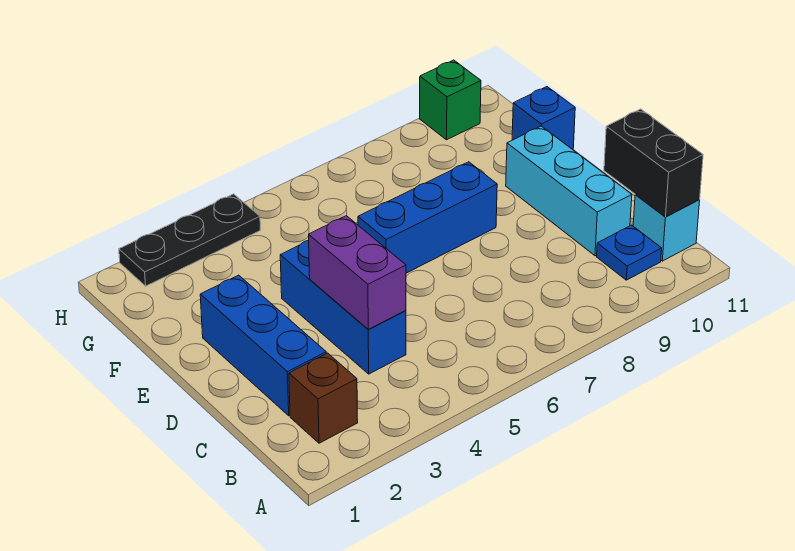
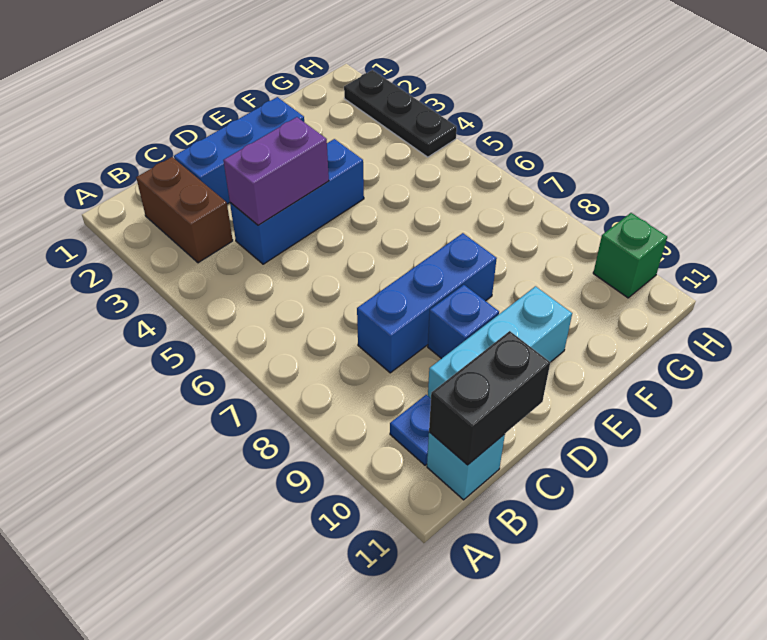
brown 1x1 brick [289,353,358,443] -> brown 1x2 brick [136,157,233,263]
blue 1x3 brick [358,162,497,273] -> blue 1x3 brick turned to [357,233,497,373]
blue 1x1 brick [512,87,575,150] -> blue 1x1 brick moved to [428,285,499,359]

